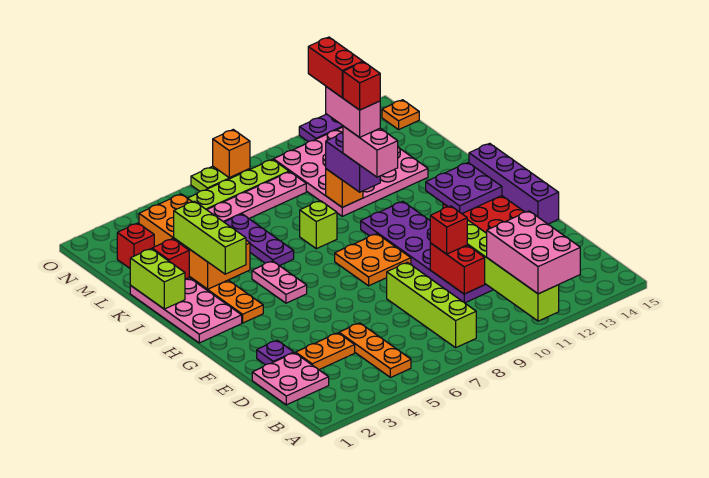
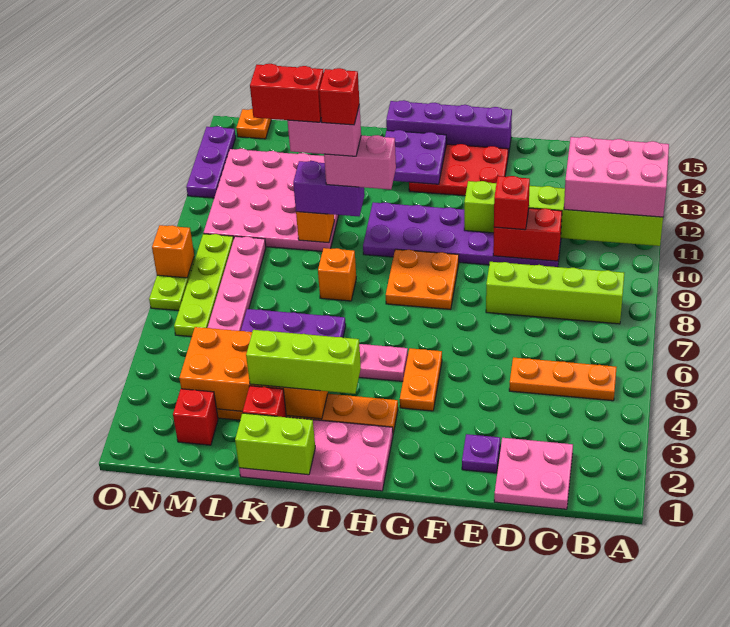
orange 1x2 plate [296,333,355,370] -> orange 1x2 plate moved to [400,348,442,411]
lime 1x1 brick [300,201,337,249] -> orange 1x1 brick [318,248,356,301]

